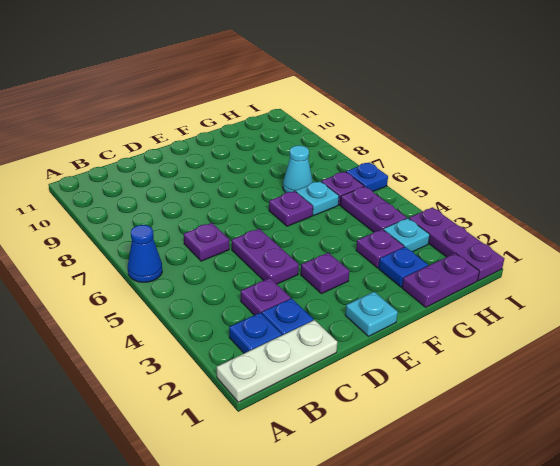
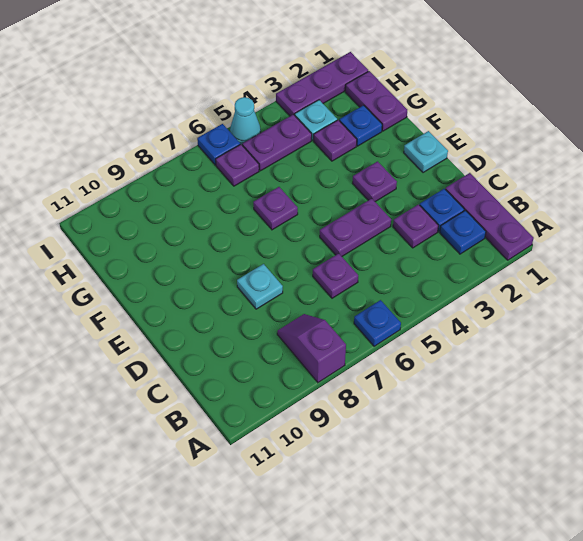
white 1x3 plate [217,320,337,402] -> purple 1x3 plate [445,173,534,260]
blue 1x1 cone [128,225,162,282] -> blue 1x1 plate [354,300,401,346]
none -> purple 1x2 slope [277,314,346,382]
cyan 1x1 plate [296,181,339,215] -> cyan 1x1 plate moved to [237,264,283,309]
cyan 1x1 cone [283,146,313,193] -> cyan 1x1 cone moved to [230,97,261,145]

